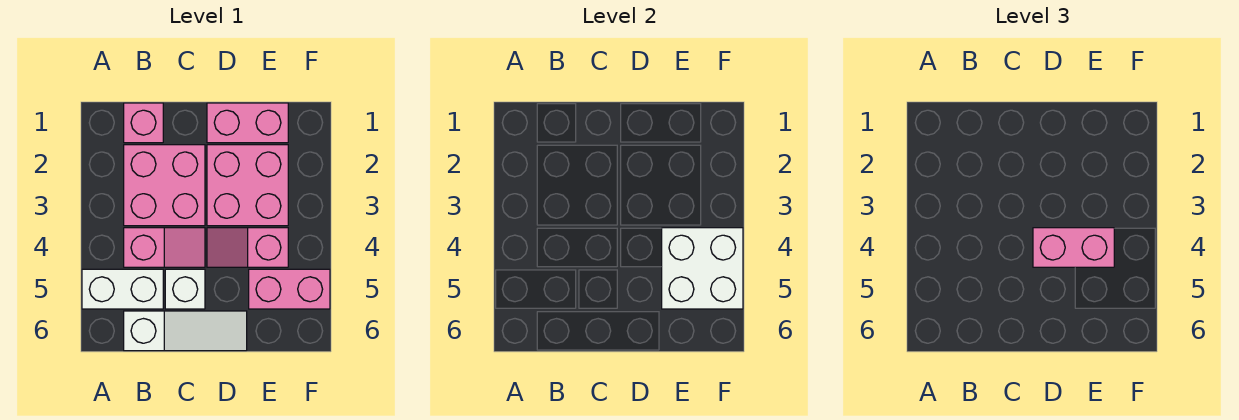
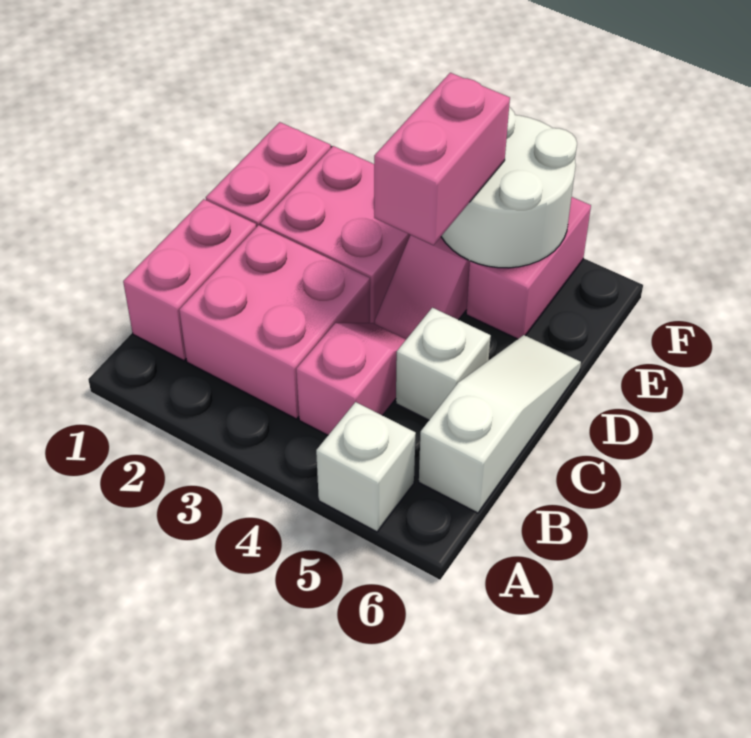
white 1x2 brick [82,269,163,309] -> white 1x1 brick [316,402,416,532]
pink 1x1 brick [124,103,163,143] -> pink 1x2 brick [123,199,256,361]
white 2x2 brick [662,228,743,309] -> white 2x2 round brick [441,107,577,268]

